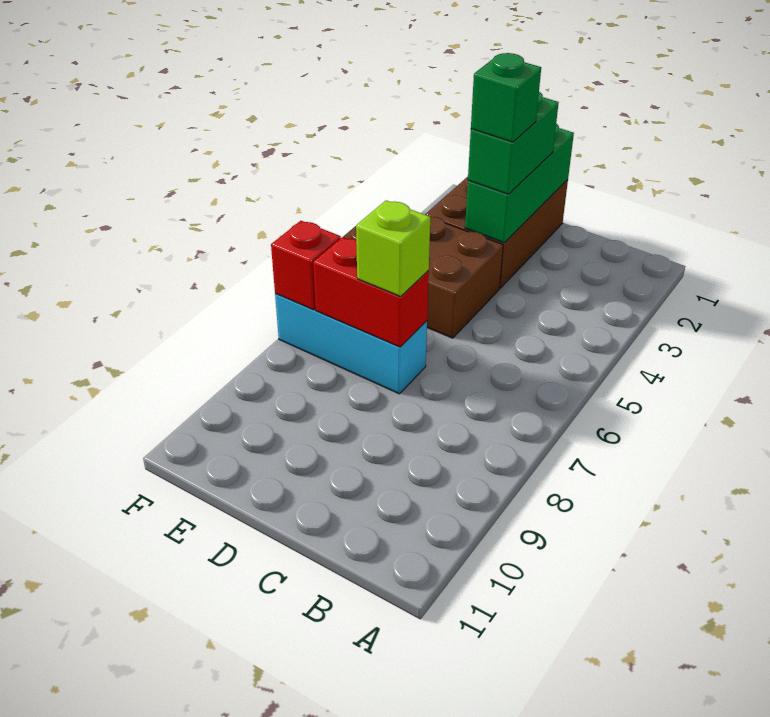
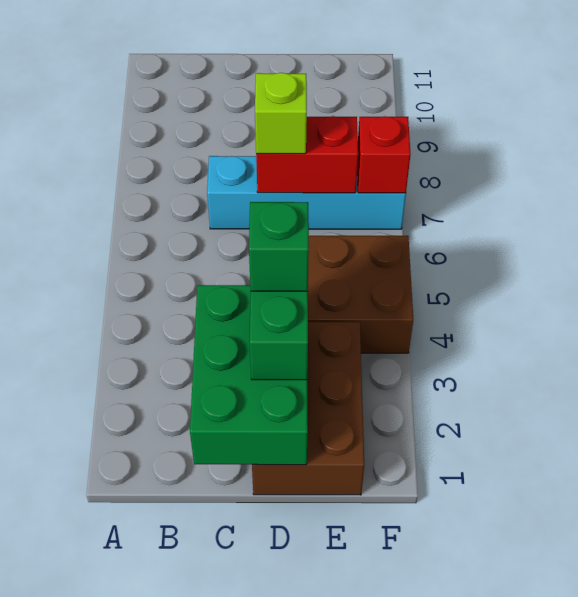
green 1x3 brick [465,124,574,243] -> green 2x3 brick [190,285,308,465]
cyan 1x3 brick [275,294,427,394] -> cyan 1x4 brick [207,156,406,229]

